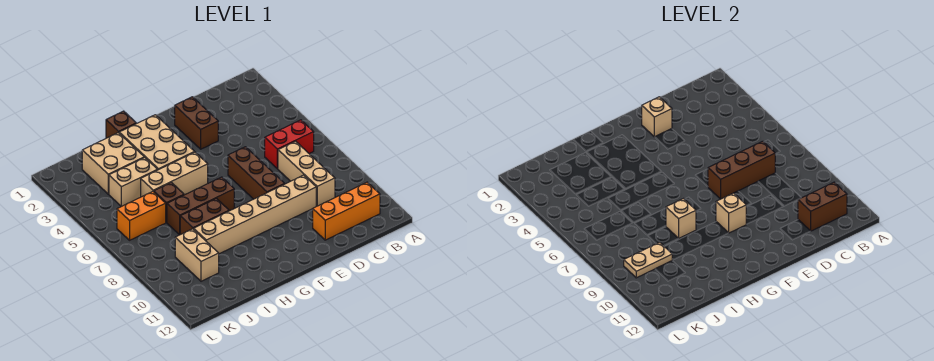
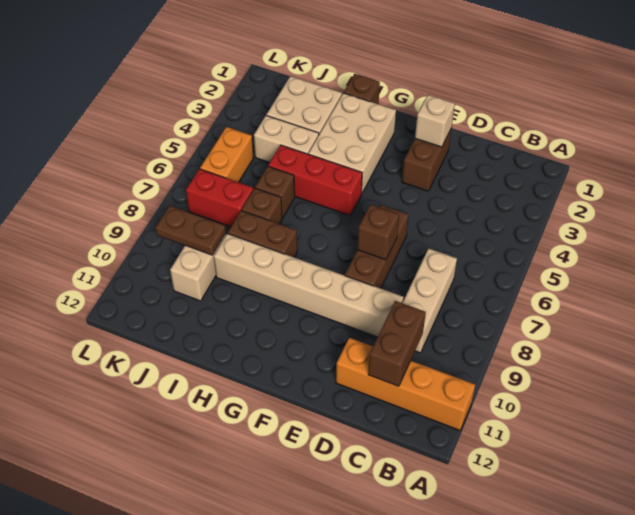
red 1x2 brick [265,120,314,169] -> red 1x2 brick moved to [186,169,253,227]
orange 1x3 brick [313,182,380,240] -> orange 1x4 brick [336,338,475,430]
brown 1x2 brick [798,182,847,231] -> brown 1x2 brick turned to [368,301,426,386]
brown 1x3 brick [708,141,775,199] -> brown 1x1 brick [357,204,399,260]
tan 1x1 brick [716,193,746,233] -> none
tan 1x3 brick [141,152,208,197] -> red 1x3 brick [268,145,362,216]
brown 1x3 brick [167,177,234,235] -> brown 1x1 brick [242,188,282,224]
tan 1x1 brick [666,199,696,239] -> none
orange 1x2 brick [117,192,166,240] -> orange 1x2 brick turned to [200,127,253,182]
tan 1x2 plate [624,242,672,278] -> brown 1x2 plate [155,206,226,255]

